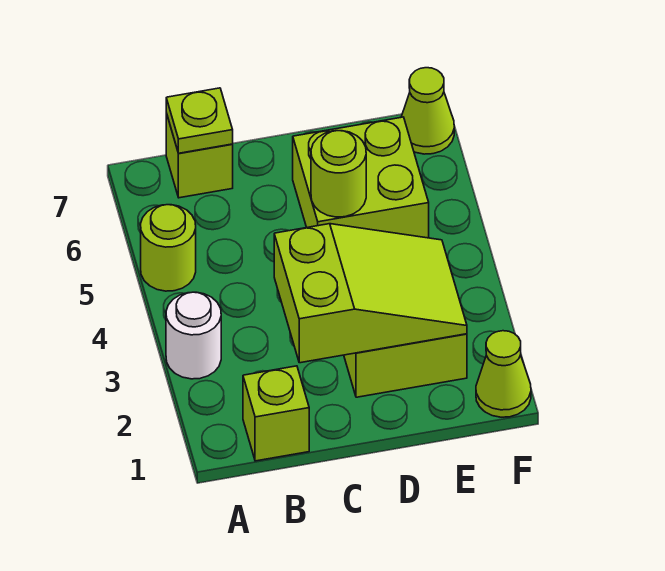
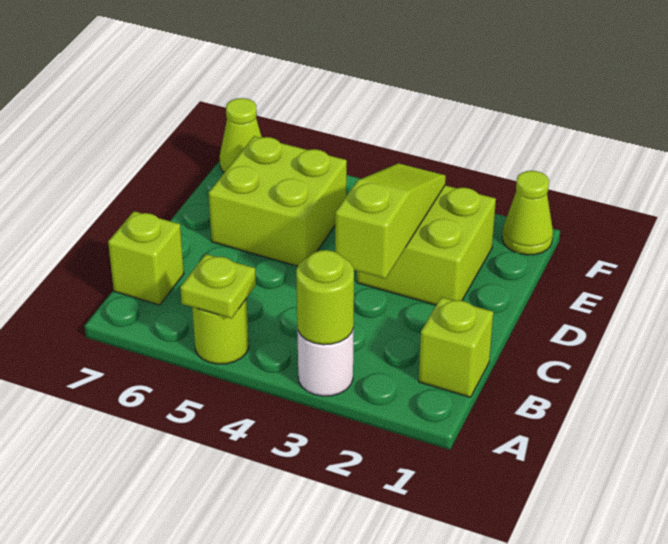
lime 1x1 plate [166,88,233,153] -> lime 1x1 plate moved to [180,254,256,319]
lime 2x3 slope [274,224,467,363] -> lime 1x3 slope [335,163,446,279]
lime 1x1 round brick [311,131,366,217] -> lime 1x1 round brick moved to [296,250,354,345]

